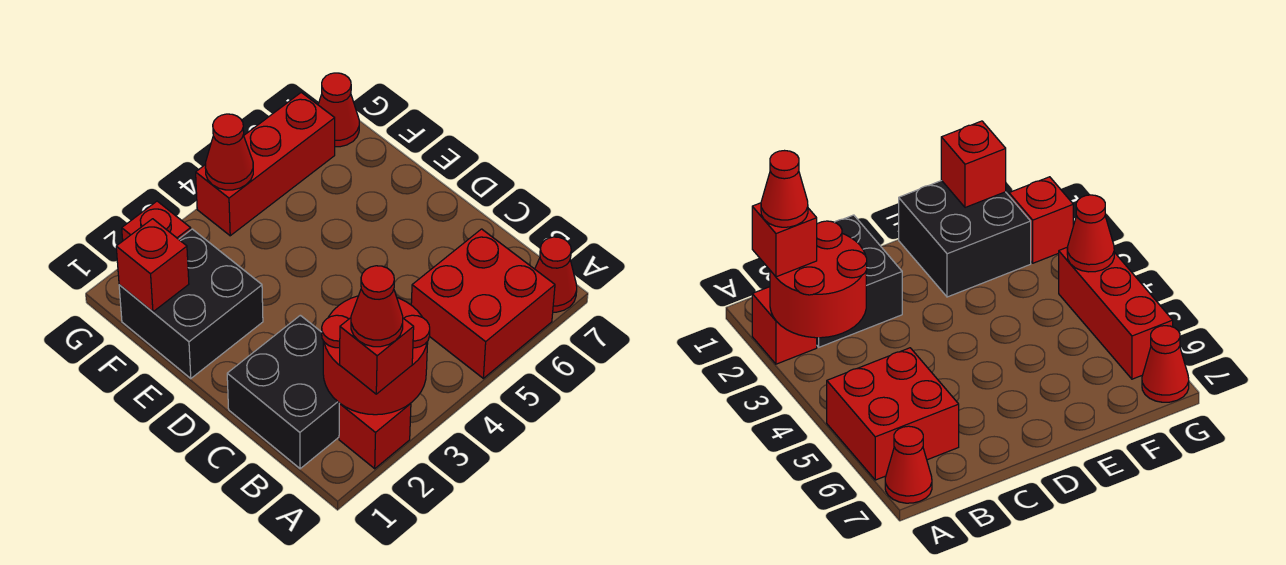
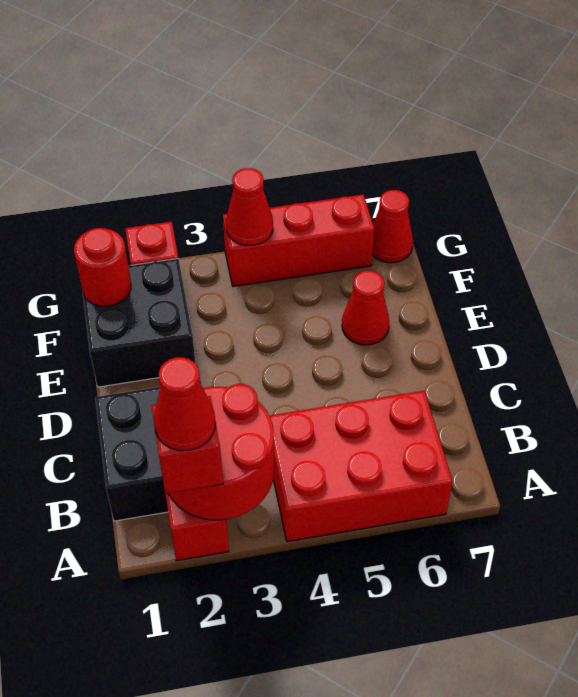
red 2x2 brick [411,229,555,378] -> red 2x3 brick [270,391,453,542]
red 1x1 cone [535,237,577,312] -> red 1x1 cone moved to [342,271,389,345]
red 1x1 brick [116,219,189,312] -> red 1x1 round brick [74,228,131,306]

